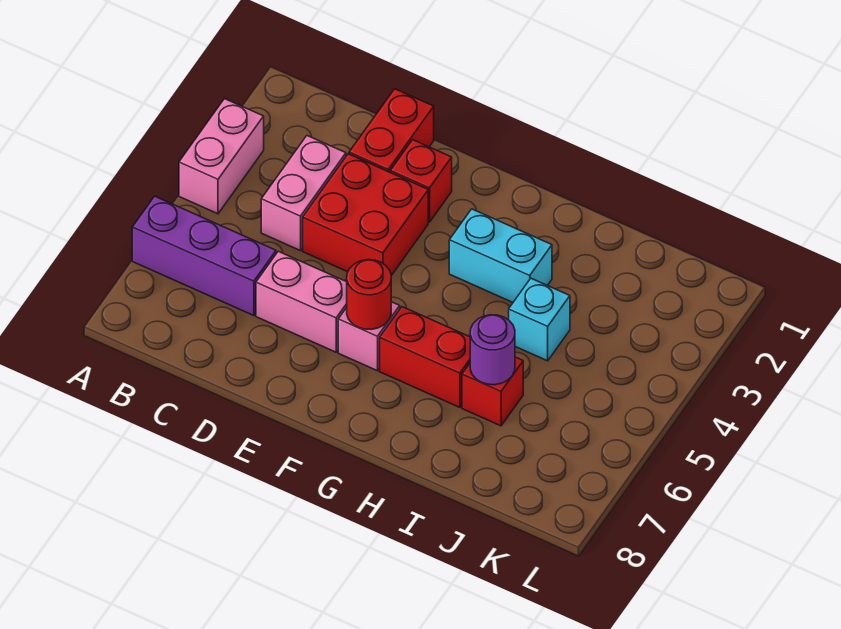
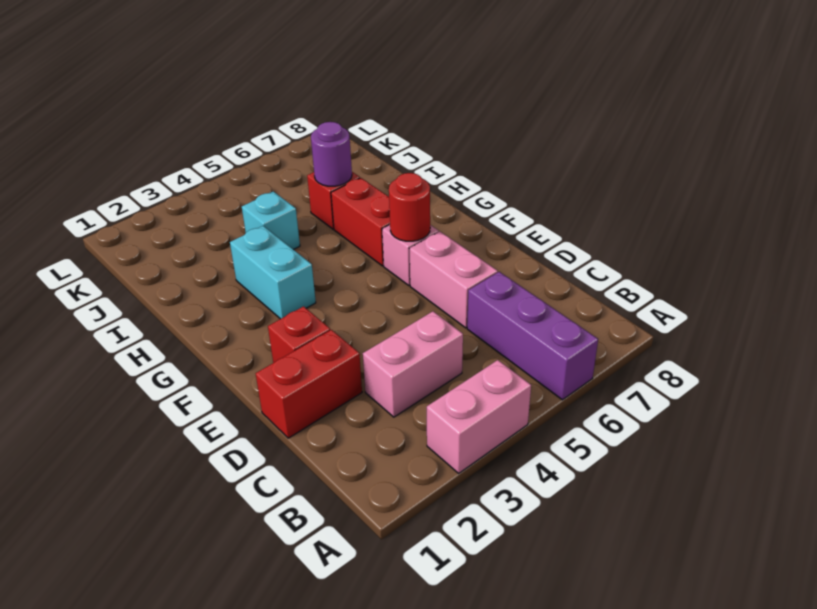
red 2x2 brick [303,154,428,275] -> none

